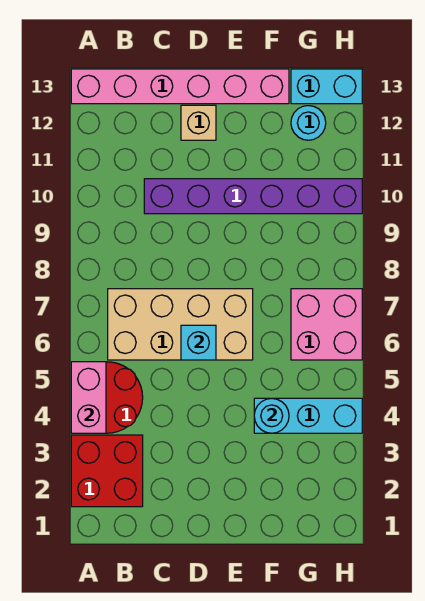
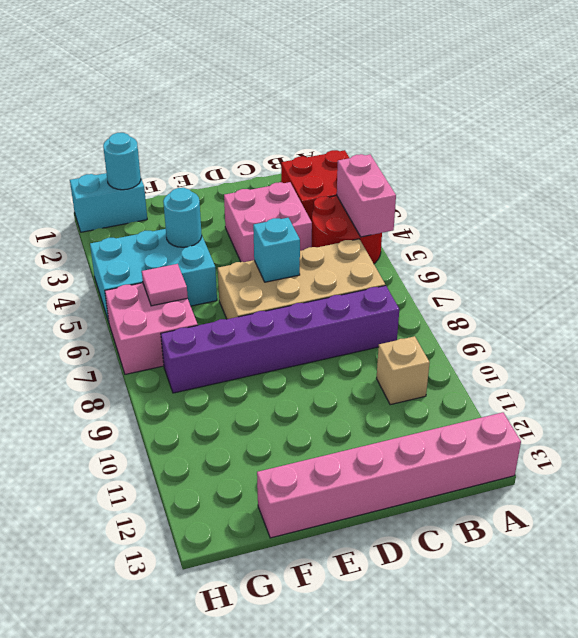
none -> pink 2x2 brick [224,182,312,262]
purple 1x6 brick [144,179,362,214] -> purple 1x6 brick moved to [161,285,399,393]
tan 1x1 brick [181,105,216,140] -> tan 1x1 brick moved to [376,336,430,405]
cyan 1x3 brick [254,398,362,433] -> cyan 2x3 brick [90,229,217,322]
none -> pink 1x1 tile [142,264,188,306]
cyan 1x1 round brick [291,106,326,140] -> cyan 1x1 round brick moved to [103,133,141,190]
cyan 1x2 brick [291,69,362,104] -> cyan 1x2 brick moved to [70,173,147,232]

